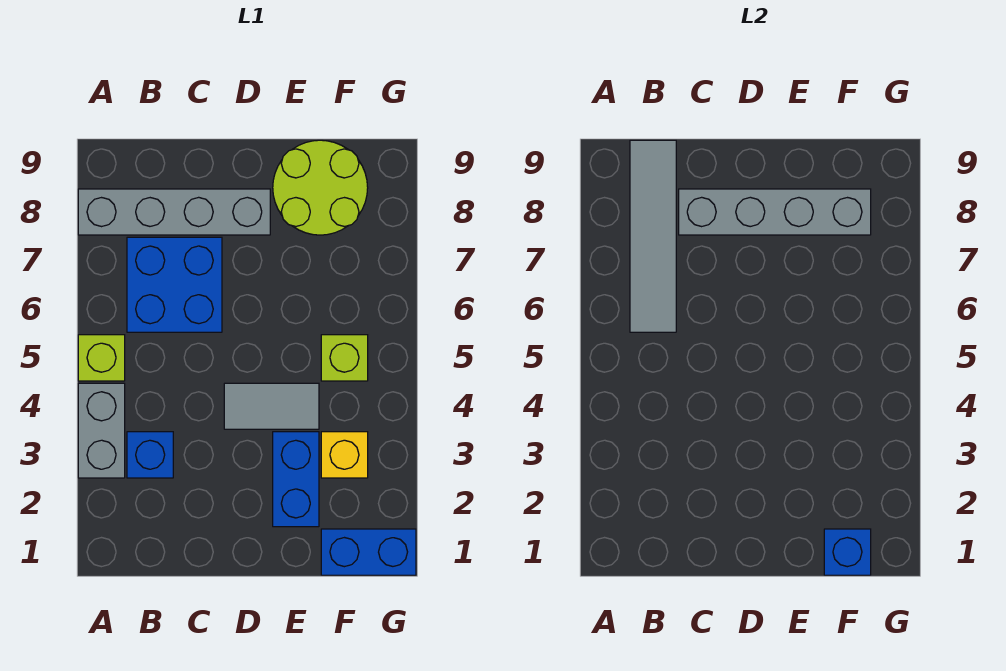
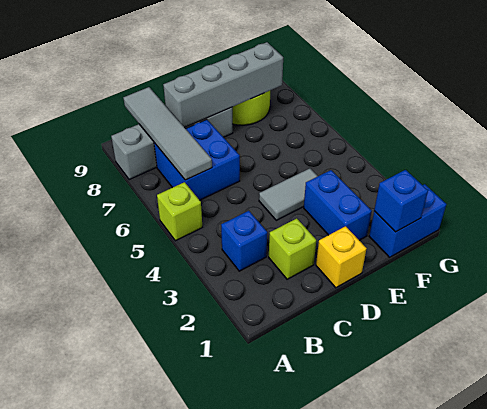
grey 1x2 brick [78,383,125,478] -> none
yellow 1x1 brick [321,432,368,478] -> yellow 1x1 brick moved to [316,226,367,288]
lime 1x1 brick [321,335,368,381] -> lime 1x1 brick moved to [269,218,316,279]

